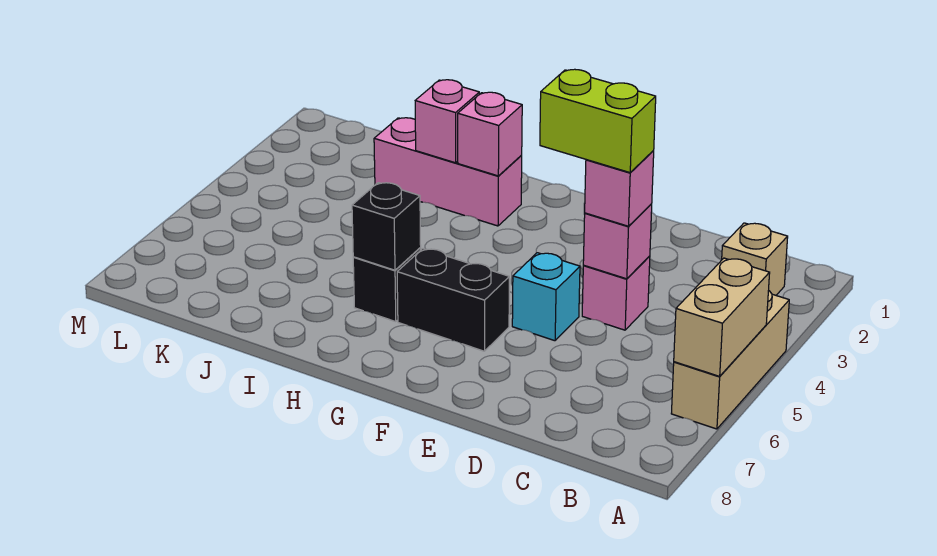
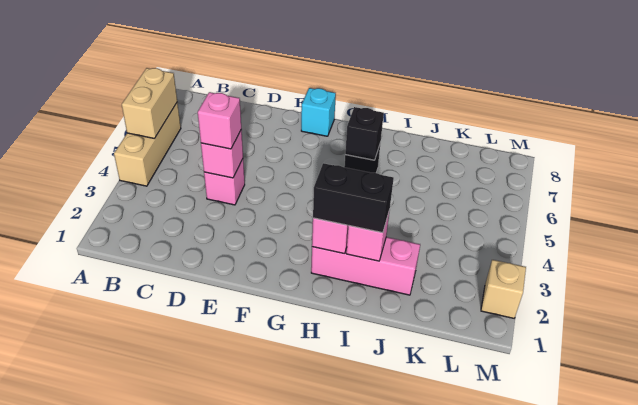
tan 1x1 brick [722,223,788,295] -> tan 1x1 brick moved to [481,260,526,318]
lime 1x2 brick [540,69,656,173] -> none
cyan 1x1 brick [512,253,580,341] -> cyan 1x1 brick moved to [301,88,336,136]
black 1x2 brick [397,249,509,351] -> black 1x2 brick moved to [313,163,394,233]

